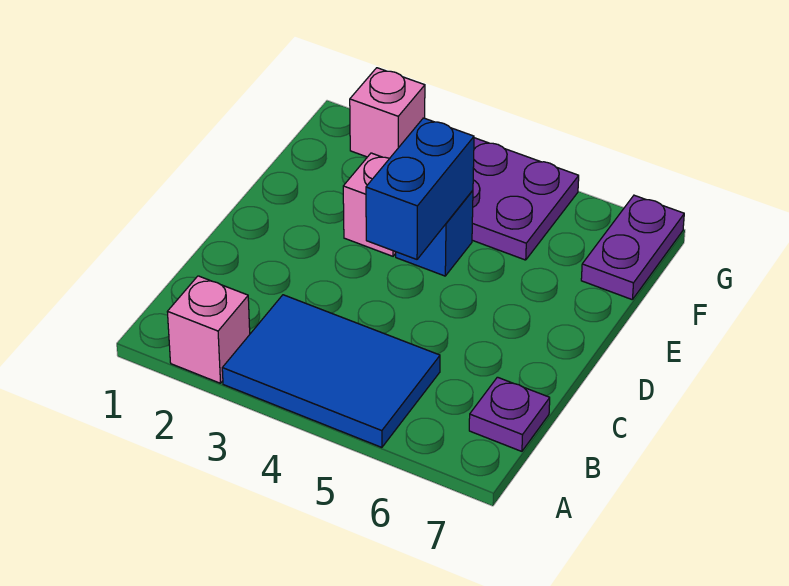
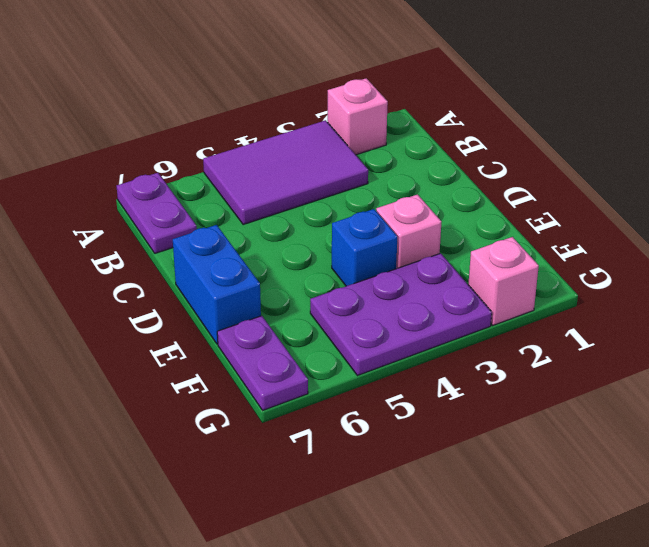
blue 2x3 tile [222,295,440,447] -> purple 2x3 tile [203,120,368,224]
purple 1x1 plate [469,377,550,451] -> purple 1x2 plate [116,173,197,253]
blue 1x2 brick [366,118,474,259] -> blue 1x2 brick moved to [173,225,261,344]

